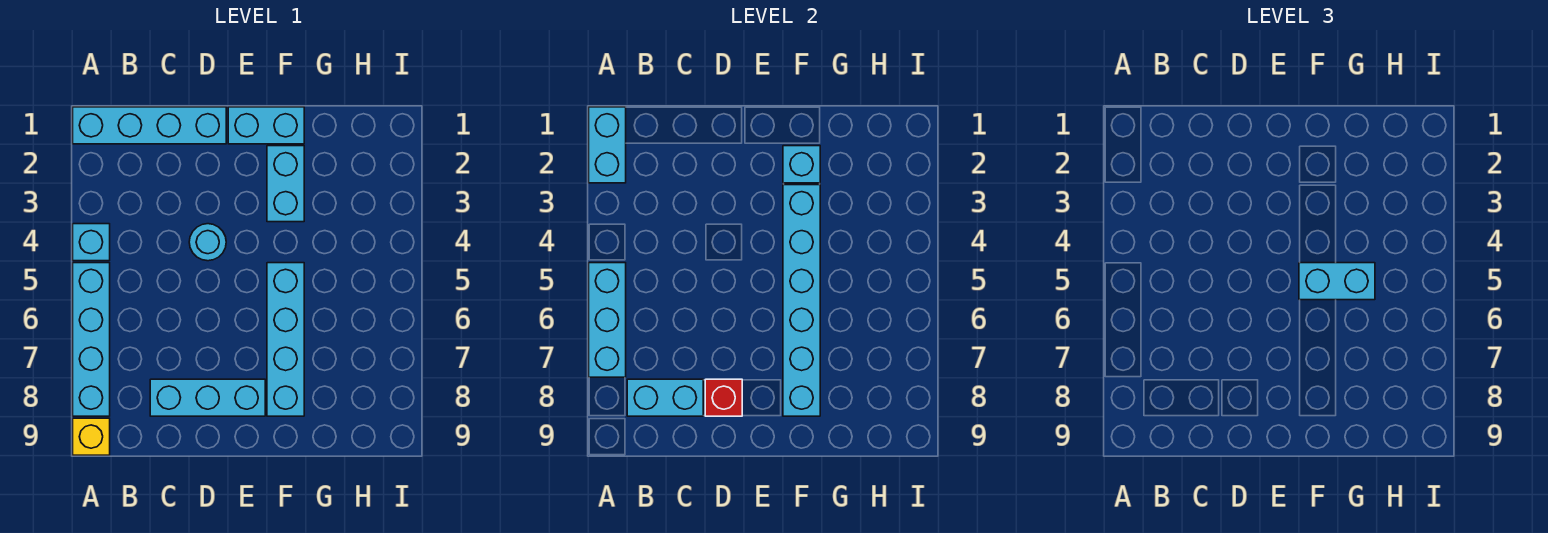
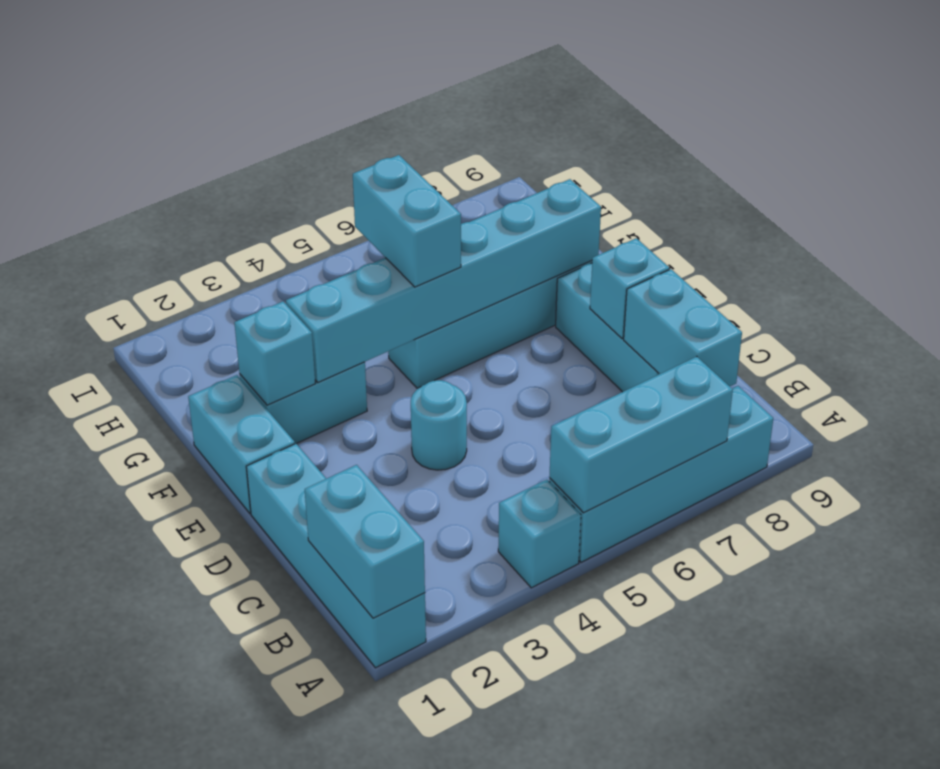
cyan 1x2 brick [589,107,626,183] -> cyan 1x2 brick turned to [305,465,425,618]
yellow 1x1 brick [73,418,110,455] -> none
red 1x1 brick [705,379,742,416] -> cyan 1x1 brick [590,238,669,339]

